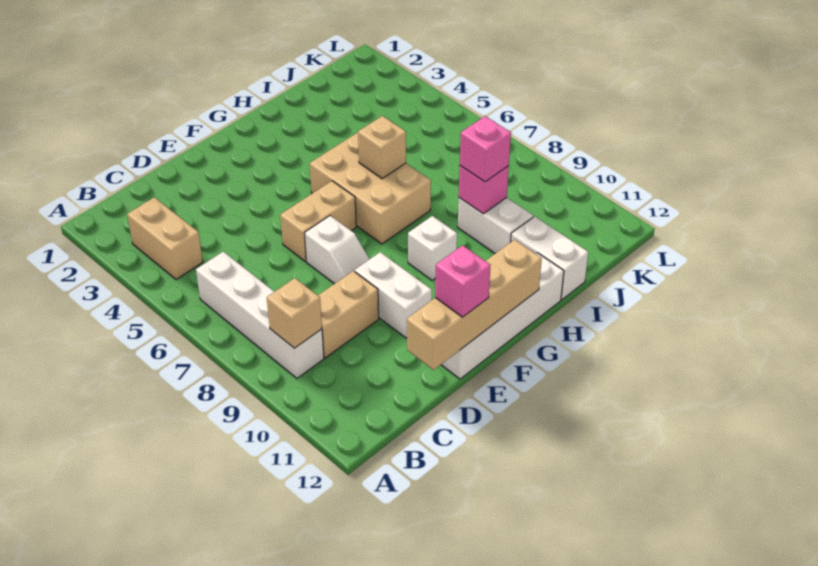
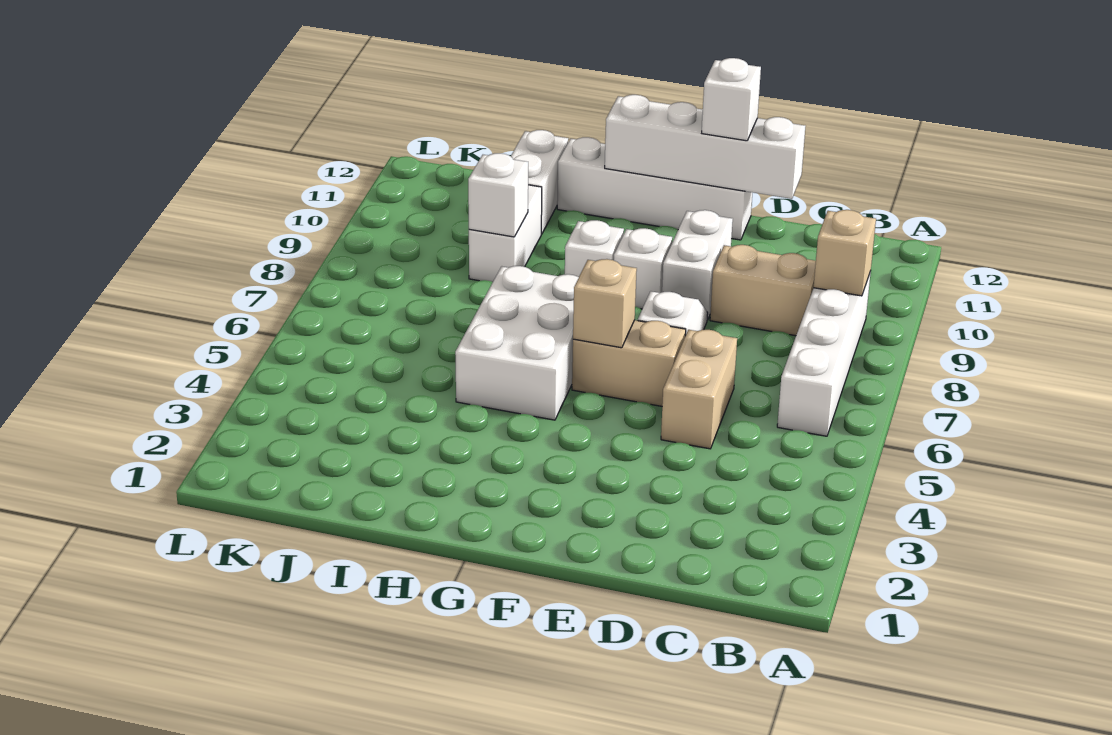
tan 1x2 brick [127,197,203,279] -> tan 1x2 brick moved to [661,330,737,449]
tan 1x4 brick [407,240,542,370] -> white 1x4 brick [605,95,805,199]
pink 1x1 brick [435,245,490,317] -> white 1x1 brick [702,58,761,141]
none -> white 1x1 brick [614,228,672,309]
tan 2x3 brick [310,133,431,244] -> white 2x3 brick [455,266,579,420]
tan 1x1 brick [358,116,406,179] -> tan 1x1 brick moved to [573,259,637,348]
pink 1x1 brick [459,166,509,214] -> white 1x1 brick [468,153,528,237]
pink 1x1 brick [460,116,511,182] -> none

